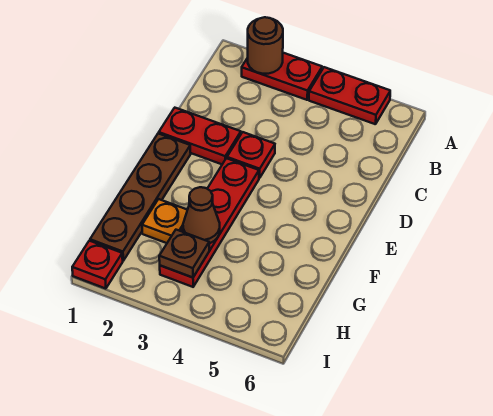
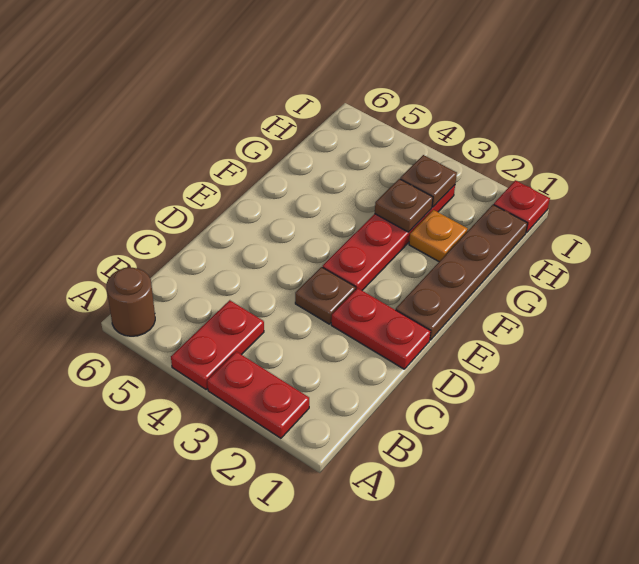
brown 1x1 round brick [248,17,283,74] -> brown 1x1 round brick moved to [107,267,155,336]
red 1x2 plate [309,67,390,124] -> red 1x2 plate turned to [171,300,264,390]
red 1x1 plate [227,132,275,178] -> brown 1x1 plate [295,267,356,324]
brown 1x1 cone [183,187,220,243] -> brown 1x1 plate [375,179,433,232]

